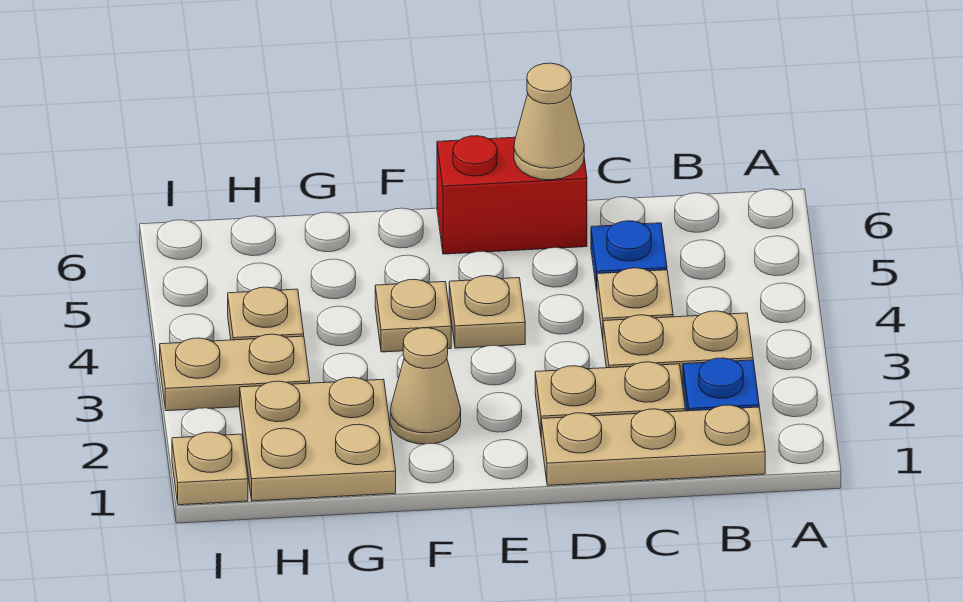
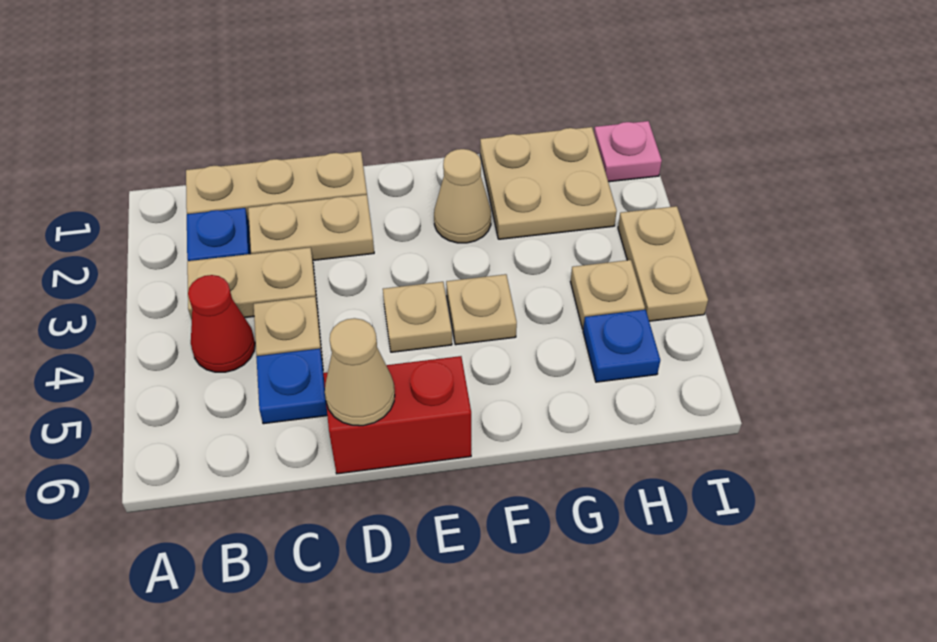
none -> red 1x1 cone [188,275,255,372]
tan 1x2 plate [160,334,310,411] -> tan 1x2 plate turned to [618,206,708,321]
none -> blue 1x1 plate [583,310,660,382]
tan 1x1 plate [172,432,248,505] -> pink 1x1 plate [594,121,662,182]

